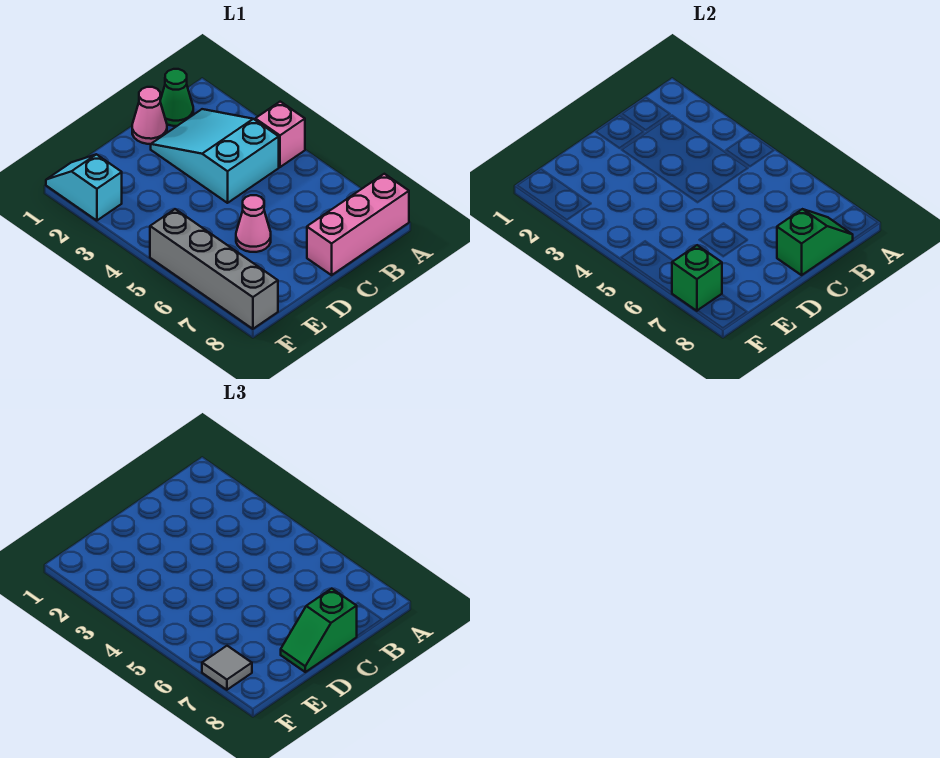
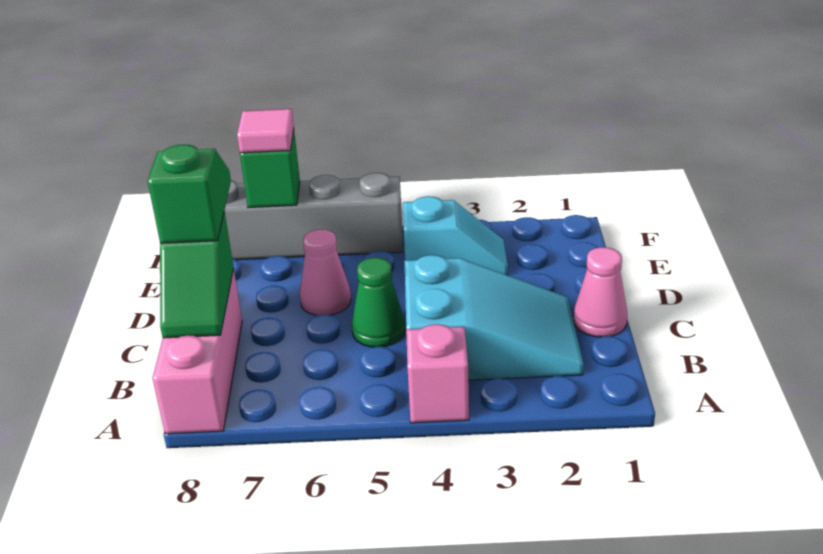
green 1x1 cone [160,69,193,126] -> green 1x1 cone moved to [352,258,405,347]
cyan 1x2 slope [46,154,122,221] -> cyan 1x2 slope moved to [403,196,508,275]
grey 1x1 tile [202,646,252,690] -> pink 1x1 tile [237,109,294,153]

